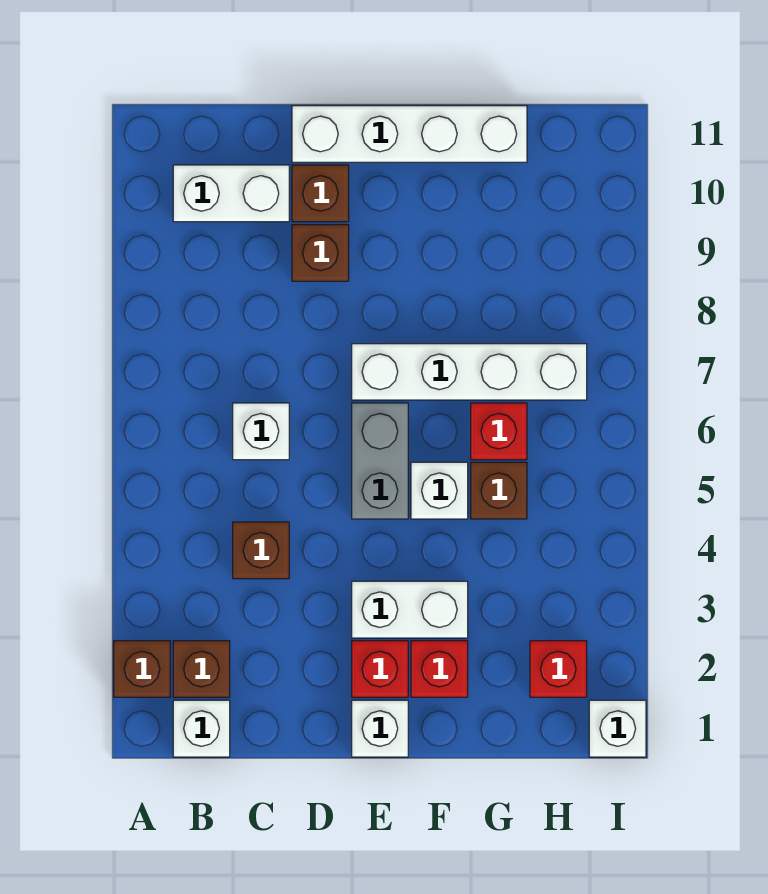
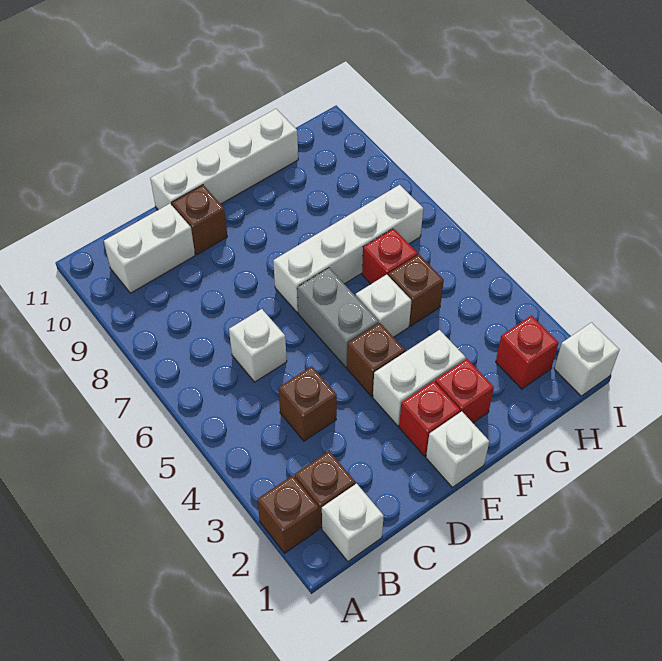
brown 1x1 brick [292,225,349,281] -> brown 1x1 brick moved to [347,323,405,396]

